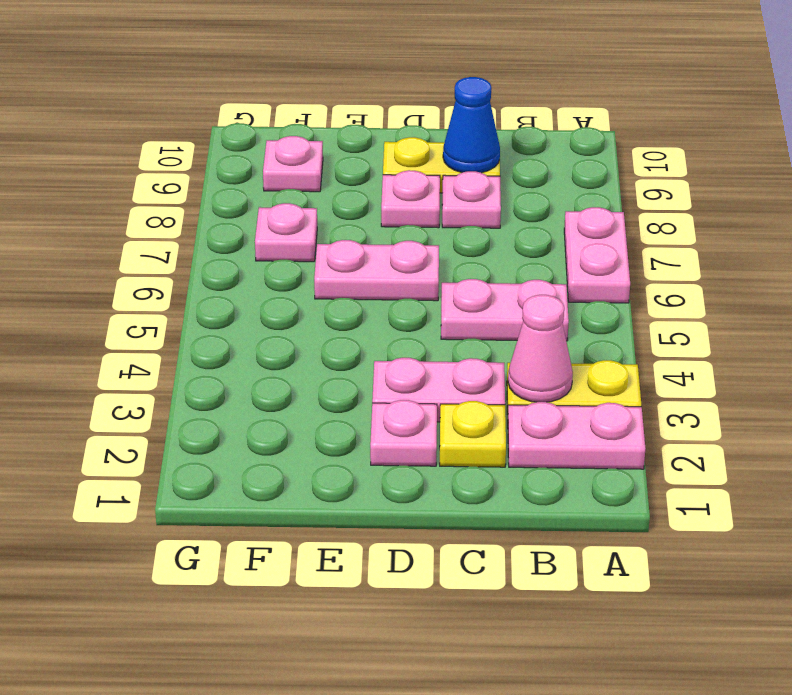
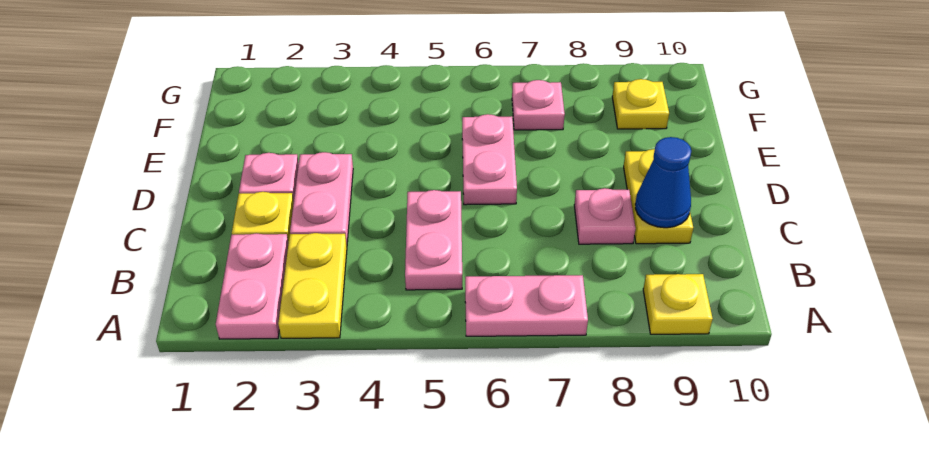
none -> yellow 1x1 plate [643,274,713,334]
pink 1x1 cone [508,295,573,402] -> none
pink 1x1 plate [381,170,440,228] -> none
pink 1x1 plate [263,136,323,192] -> yellow 1x1 plate [612,79,669,129]

